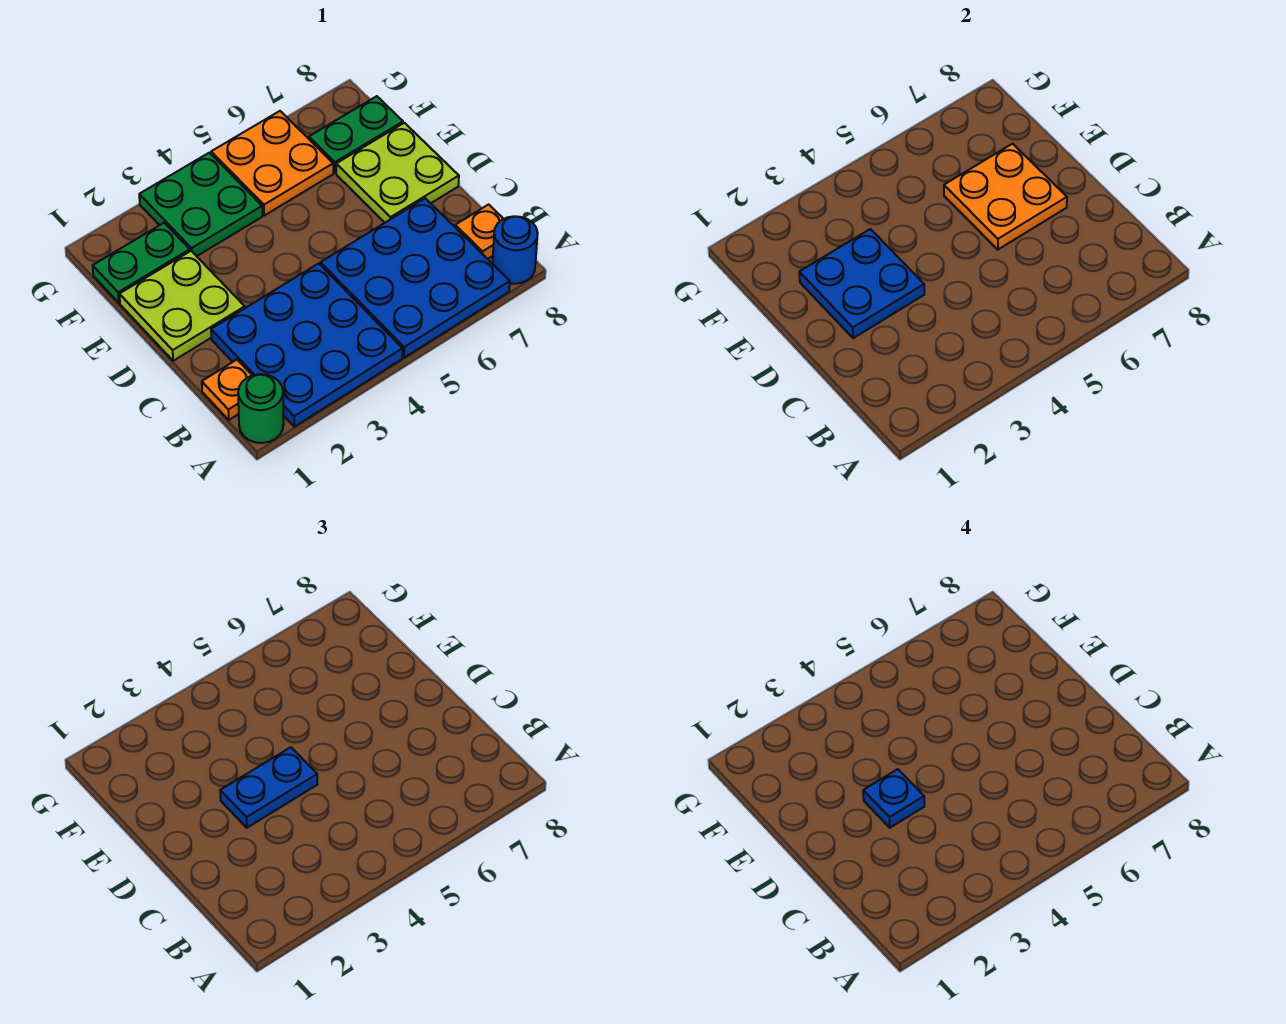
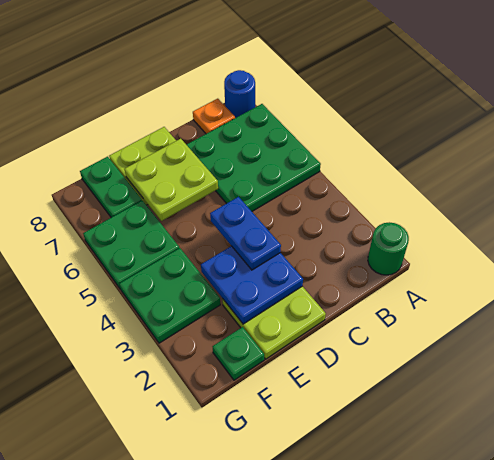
blue 3x3 plate [211,263,403,427] -> none
blue 3x3 plate [320,198,510,358] -> green 3x3 plate [187,104,321,211]
orange 1x1 plate [202,360,252,420] -> none
blue 1x1 plate [863,769,924,828] -> none
orange 2x2 plate [944,144,1067,250] -> lime 2x2 plate [124,139,218,221]
green 1x2 plate [93,223,190,303] -> green 1x1 plate [213,327,264,380]
orange 2x2 plate [211,111,333,216] -> green 2x2 plate [83,200,179,289]

